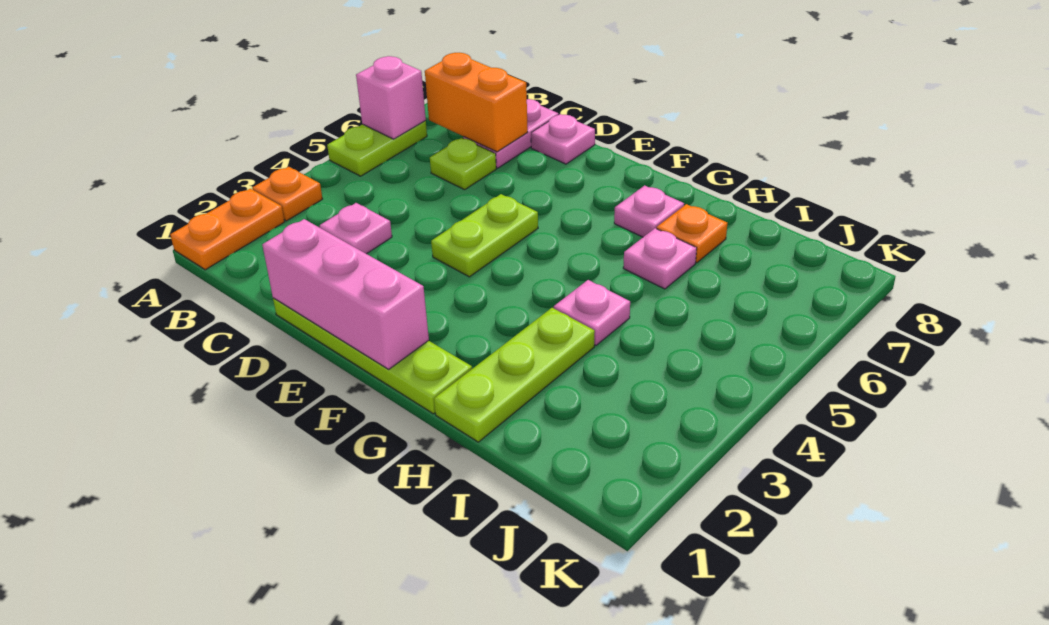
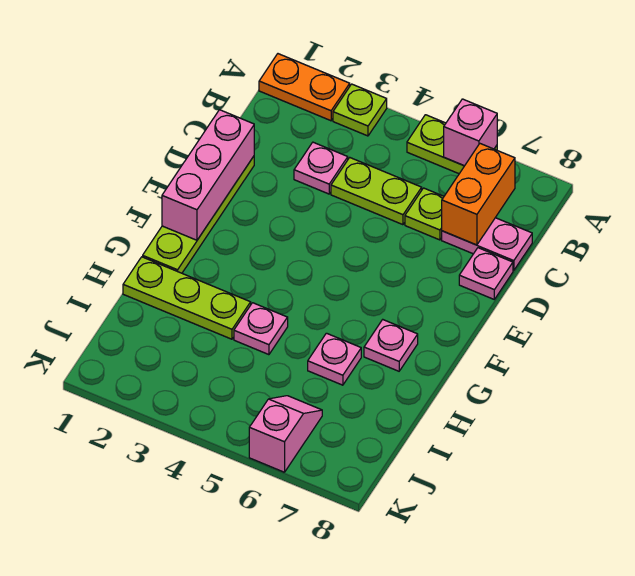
orange 1x1 plate [252,167,322,221] -> lime 1x1 plate [333,84,387,136]
lime 1x2 plate [431,194,538,277] -> lime 1x2 plate moved to [331,158,422,225]
orange 1x1 plate [657,204,727,263] -> none
none -> pink 1x2 slope [249,396,322,472]

